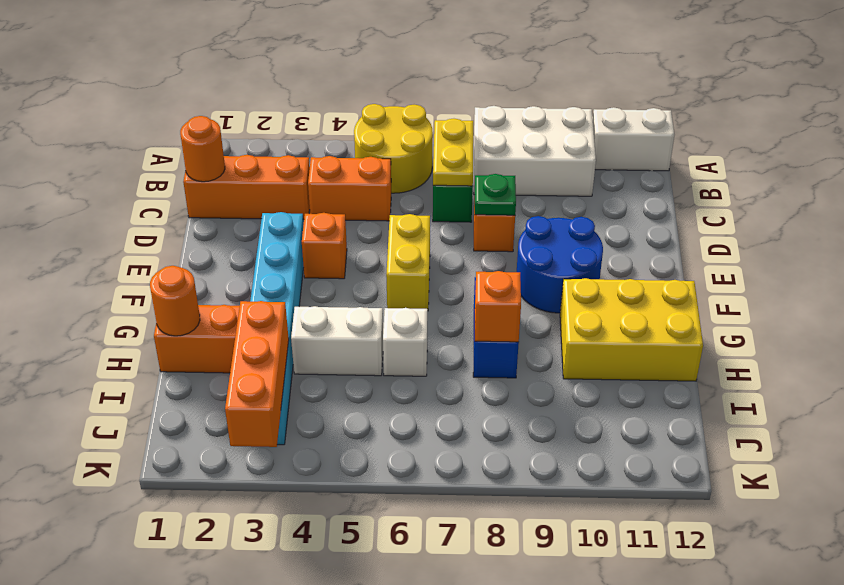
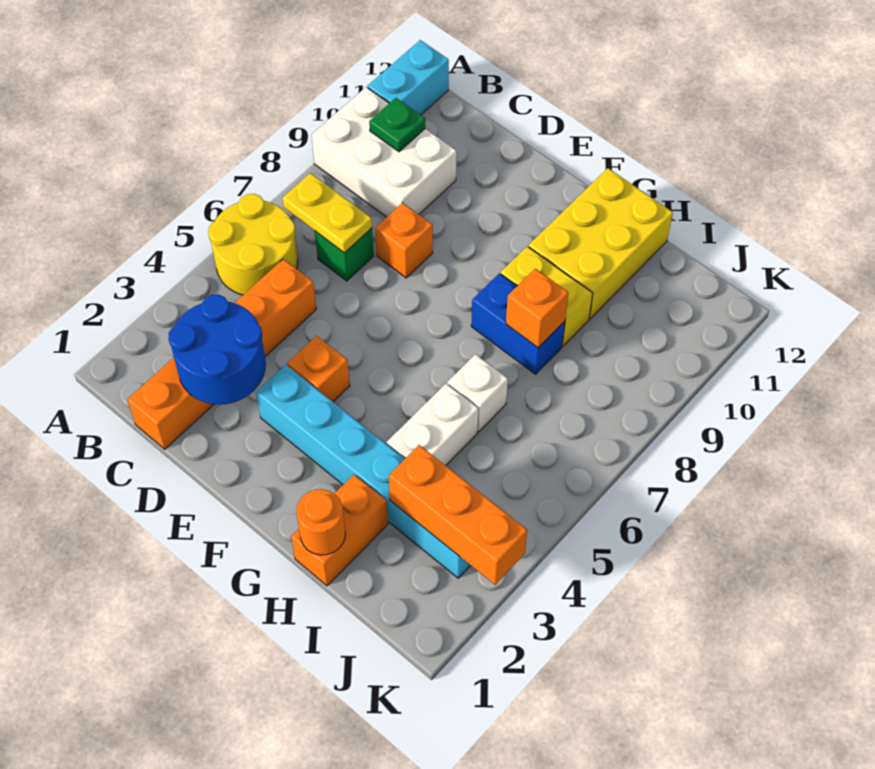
white 2x3 brick [473,106,596,196] -> white 2x3 brick turned to [311,87,457,217]
white 1x2 brick [593,107,674,171] -> cyan 1x2 brick [367,40,449,115]
orange 1x1 round brick [180,116,225,182] -> none
green 1x1 plate [475,174,516,215] -> green 1x1 plate moved to [369,98,425,152]
yellow 1x2 brick [386,214,430,309] -> yellow 1x2 brick moved to [501,246,593,346]
blue 2x2 round brick [517,216,603,313] -> blue 2x2 round brick moved to [168,294,266,405]

